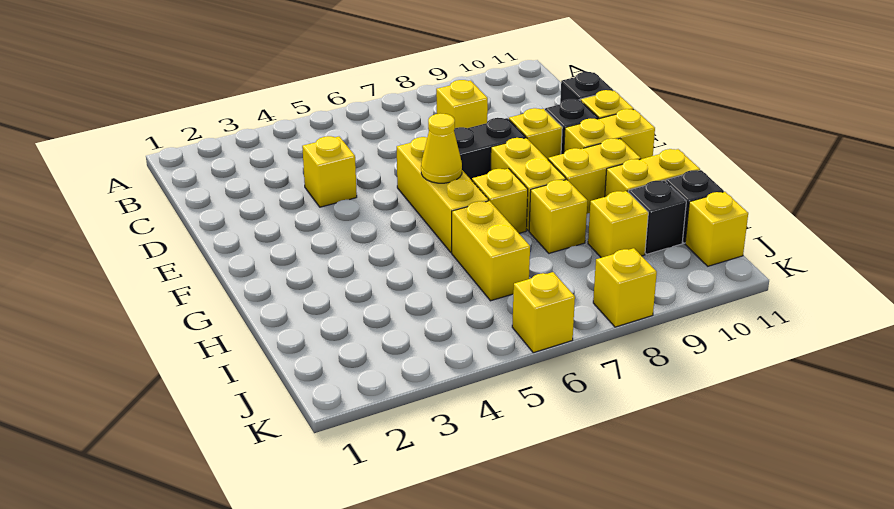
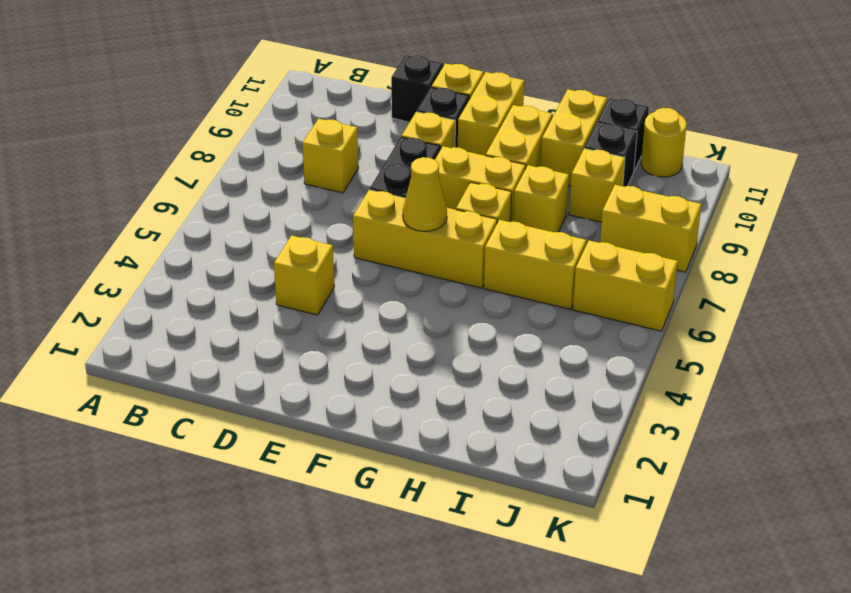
yellow 1x1 brick [685,192,748,266] -> yellow 1x1 round brick [641,108,687,177]
yellow 1x1 brick [512,272,575,353] -> yellow 1x2 brick [573,241,678,331]
yellow 1x1 brick [593,248,657,327] -> yellow 1x2 brick [600,185,701,272]

